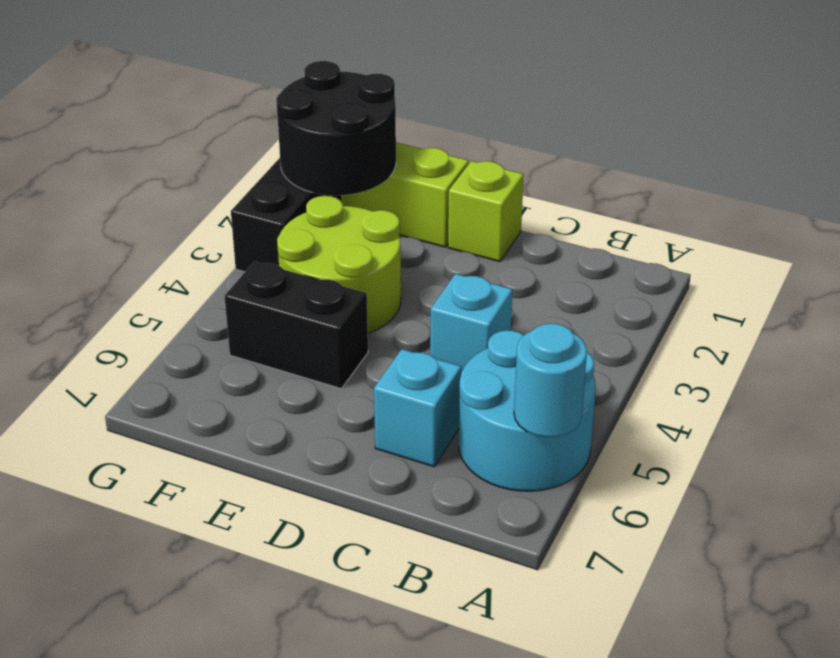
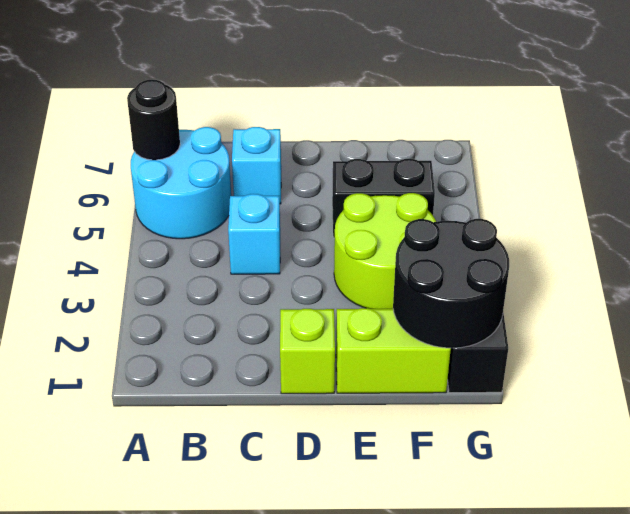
cyan 1x1 round brick [514,324,587,437] -> black 1x1 round brick [127,80,180,160]

